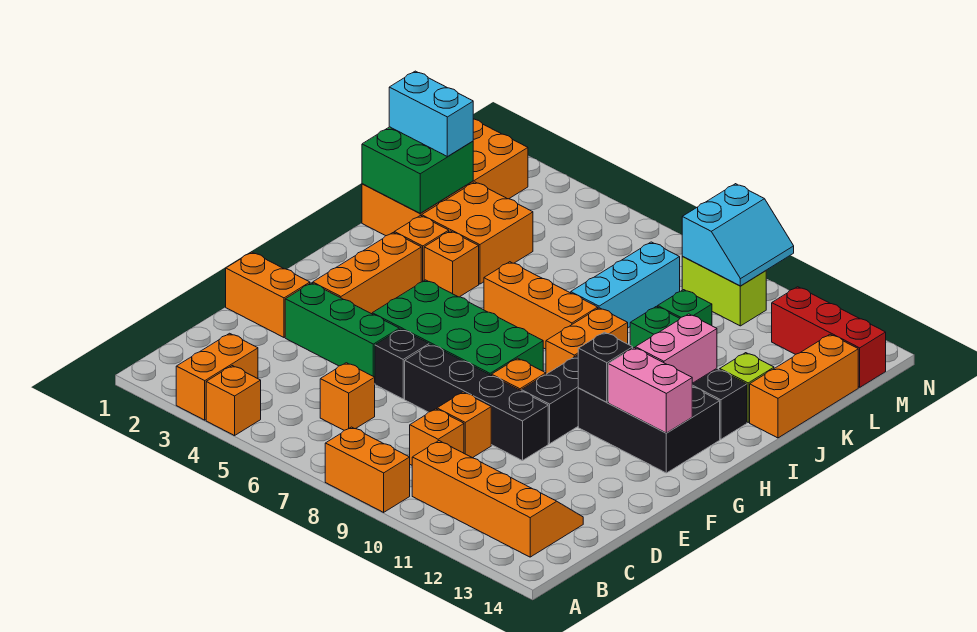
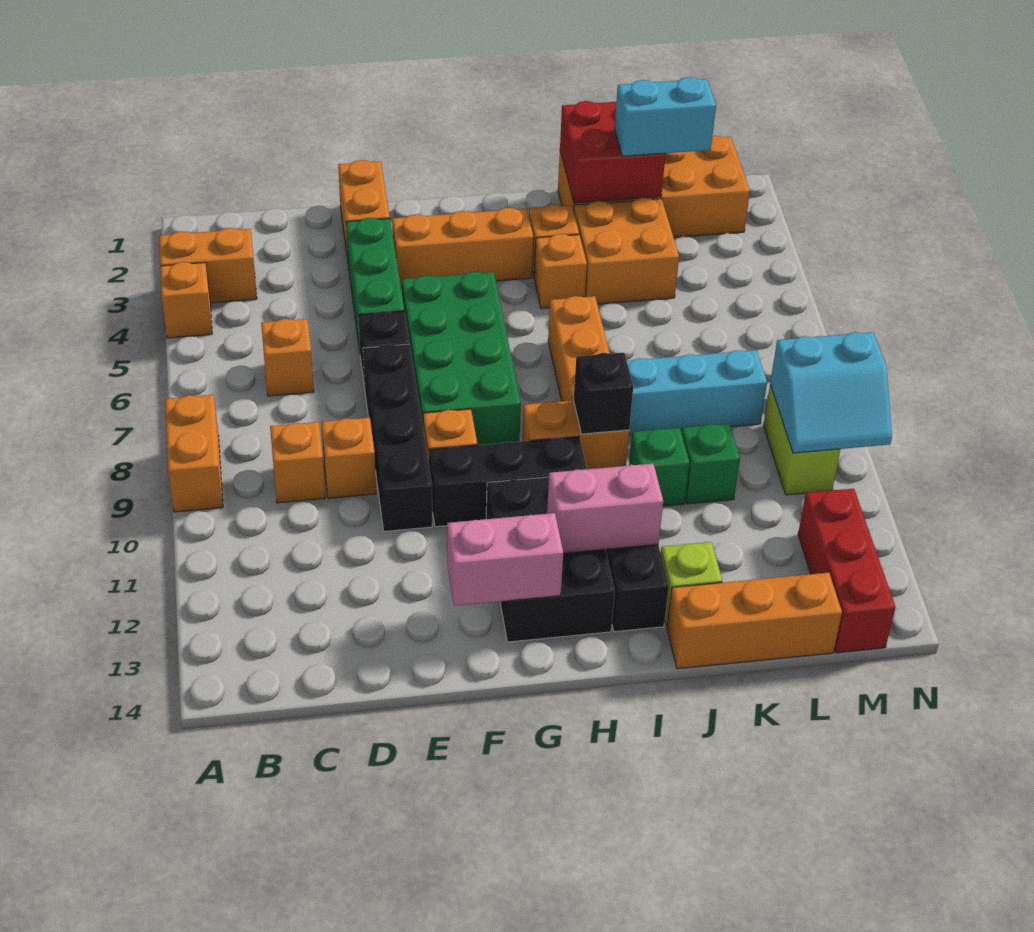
orange 2x4 slope [412,441,583,557] -> none
black 1x1 brick [578,332,633,402] -> black 1x1 brick moved to [574,353,633,434]
pink 1x2 brick [608,348,692,433] -> pink 1x2 brick turned to [447,513,563,606]
green 2x2 brick [362,127,473,213] -> red 2x2 brick [560,101,665,203]
cyan 1x2 brick [389,71,473,157] -> cyan 1x2 brick turned to [615,77,716,156]

